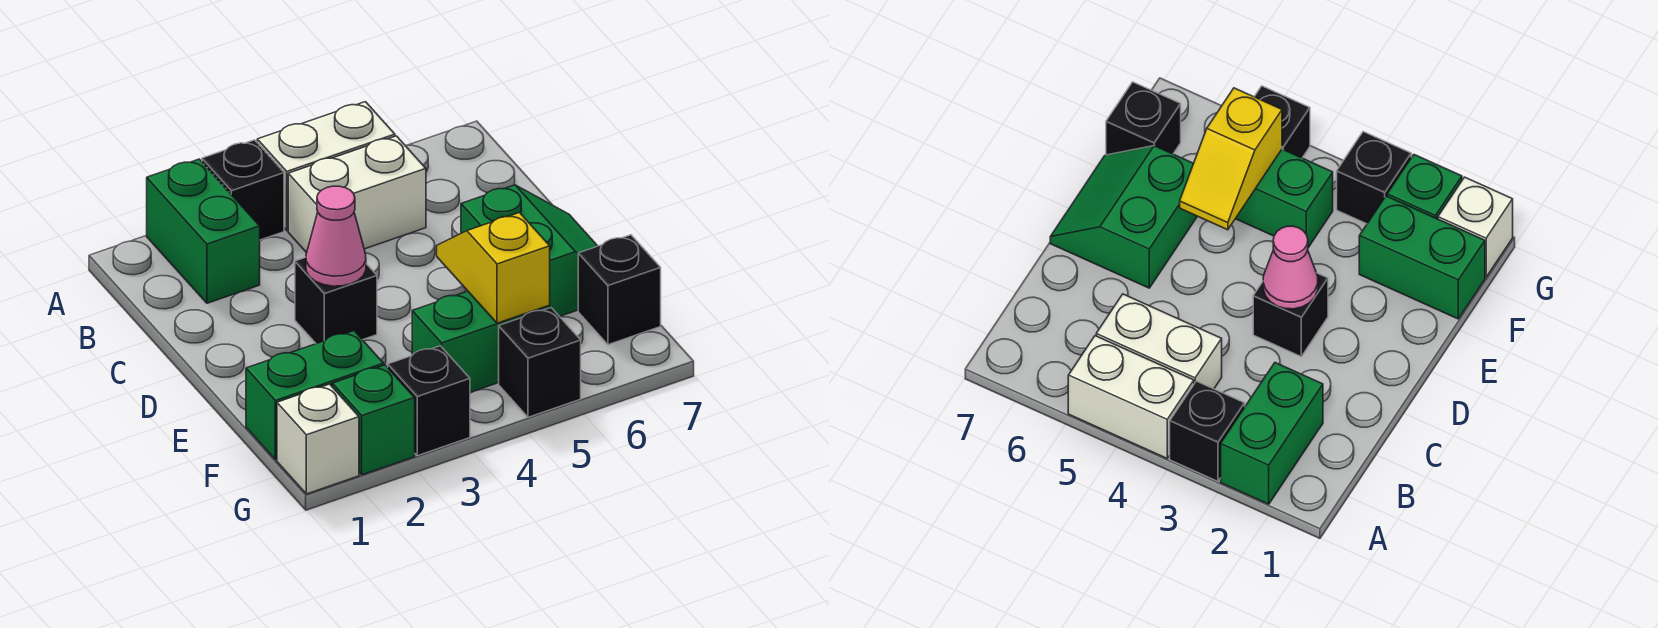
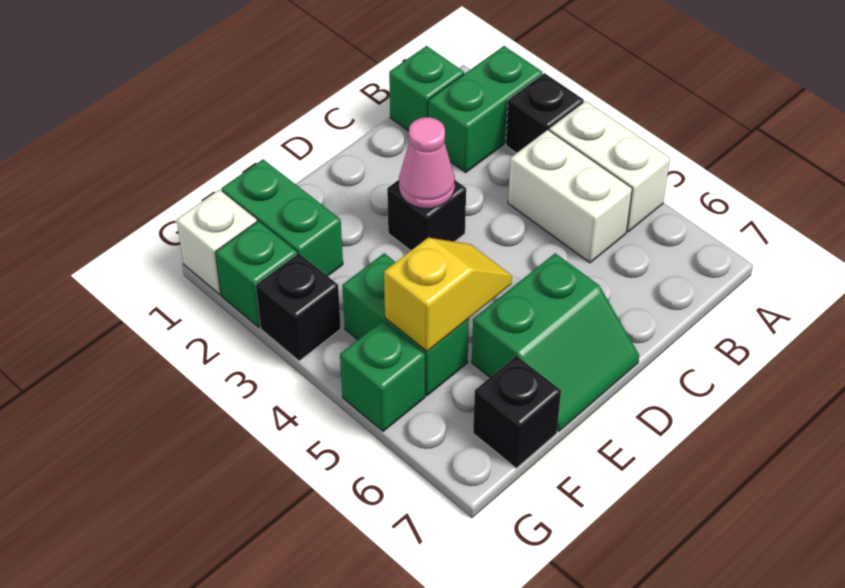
none -> green 1x1 brick [389,46,464,131]
black 1x1 brick [499,308,581,417] -> green 1x1 brick [340,321,425,431]

